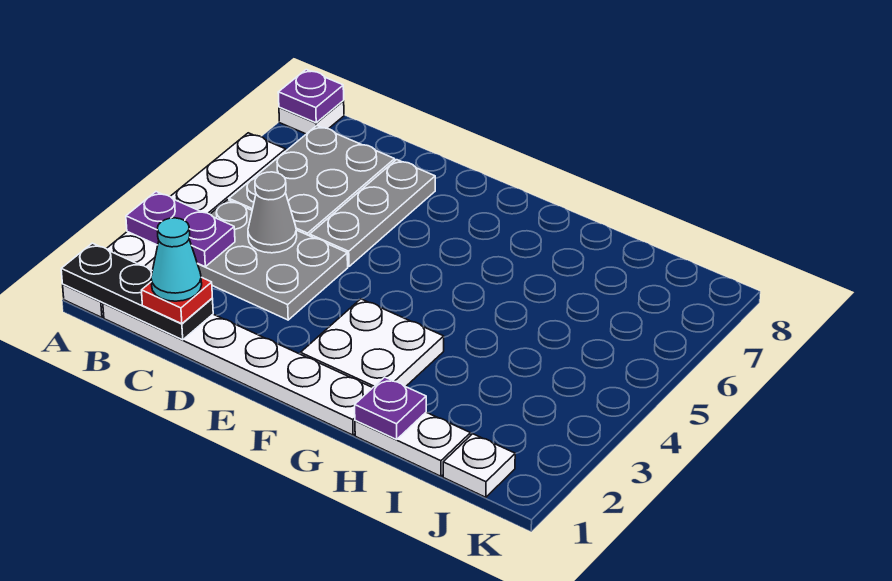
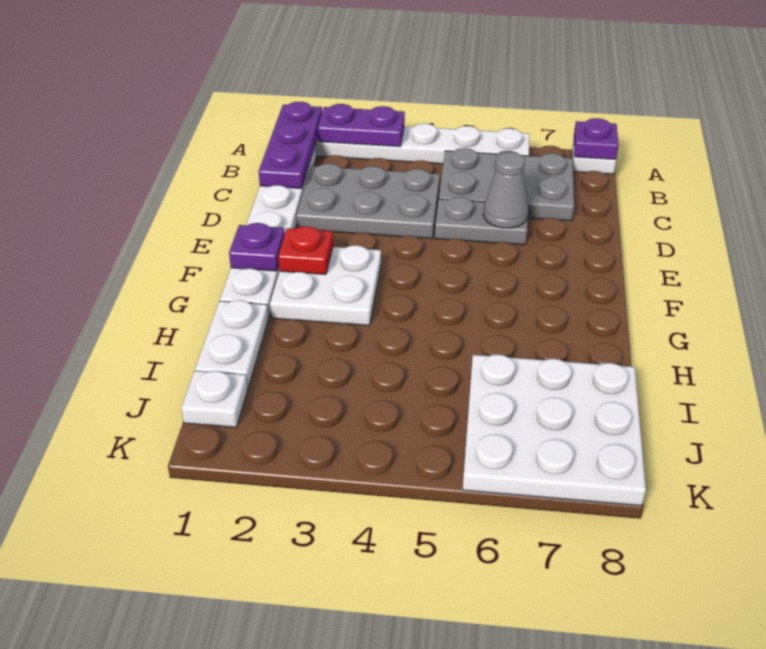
black 1x3 plate [61,243,213,340] -> purple 1x3 plate [259,102,322,189]
purple 1x2 plate [126,192,235,267] -> purple 1x2 plate turned to [318,104,405,147]
grey 2x3 plate [197,200,348,320] -> grey 2x3 plate turned to [296,164,440,239]
red 1x1 plate [142,277,212,324] -> red 1x1 plate moved to [278,226,333,275]
cyan 1x1 cone [151,218,202,301] -> none
grey 1x1 cone [248,172,297,253] -> grey 1x1 cone moved to [483,152,528,228]
grey 1x3 plate [310,160,435,267] -> grey 1x2 plate [435,197,528,245]
purple 1x1 plate [355,377,426,439] -> purple 1x1 plate moved to [229,223,285,271]
none -> white 3x3 plate [463,354,646,506]

